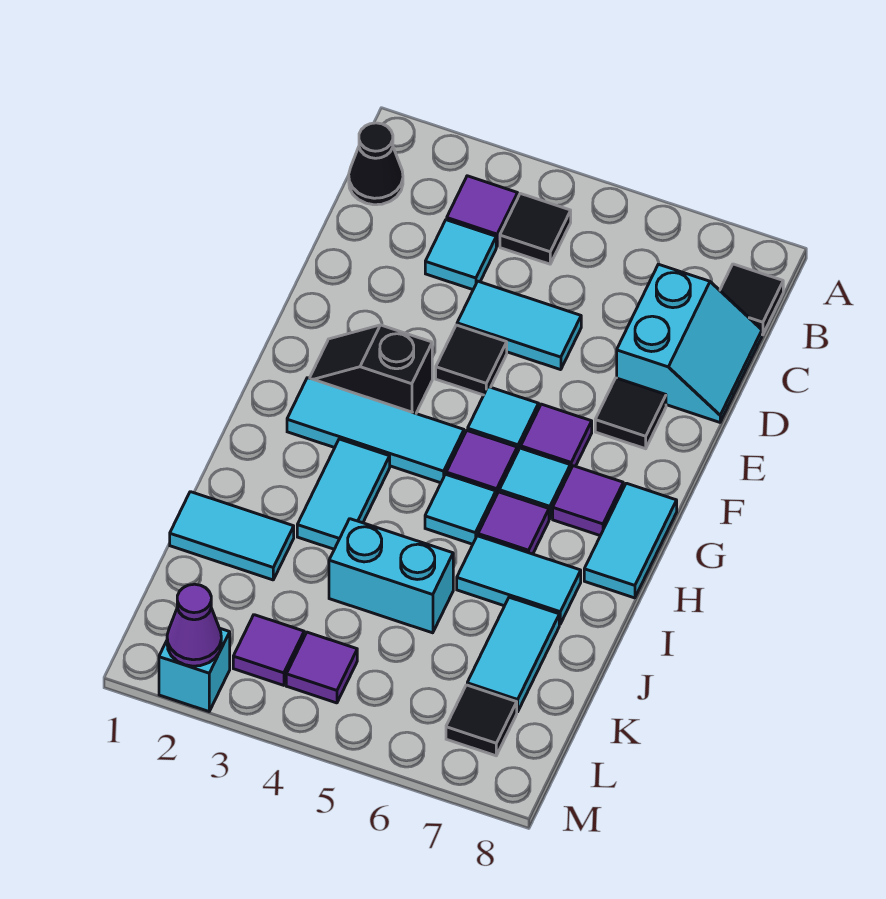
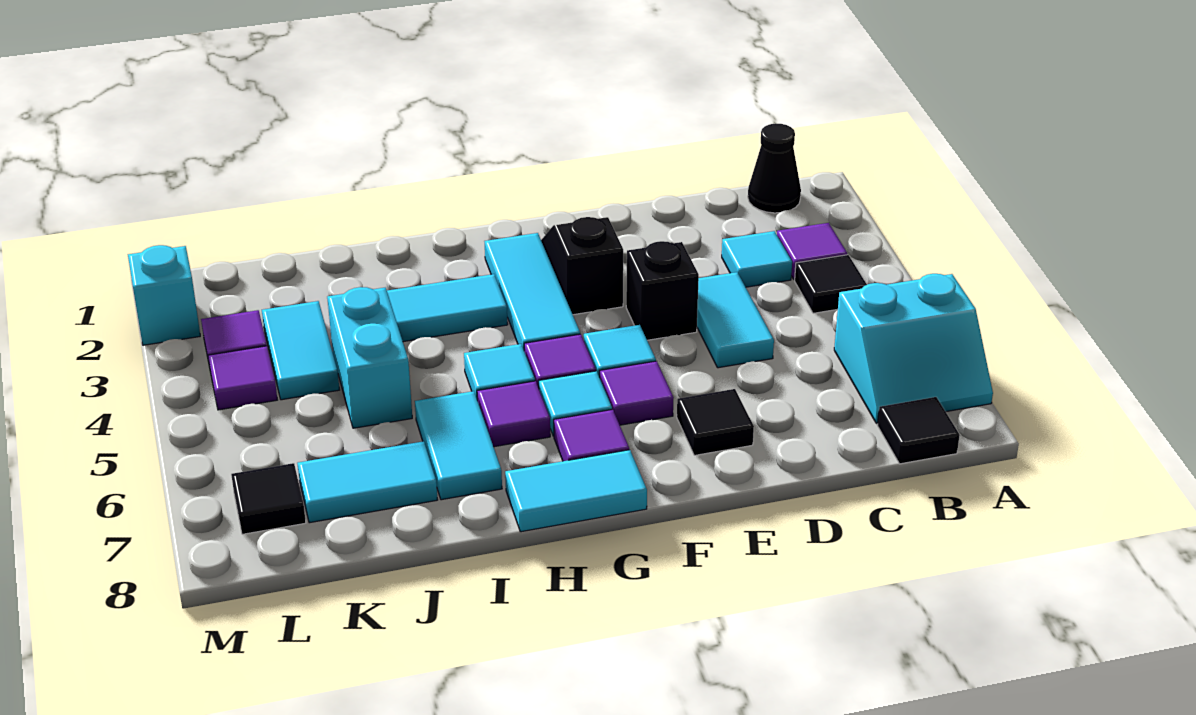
cyan 2x2 slope [617,264,762,422] -> cyan 2x2 slope moved to [834,274,993,424]
black 1x1 tile [436,325,507,395] -> black 1x1 brick [626,241,699,340]
cyan 1x2 tile [170,492,294,580] -> cyan 1x2 tile moved to [262,301,339,400]
purple 1x1 cone [167,584,221,666] -> none

